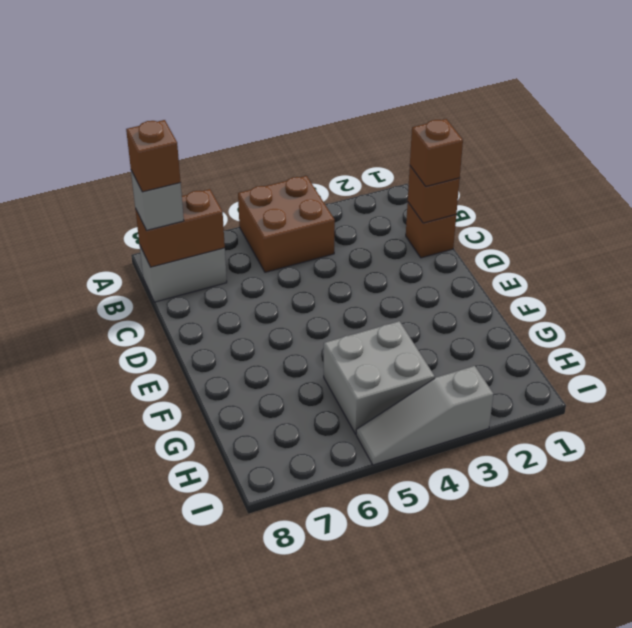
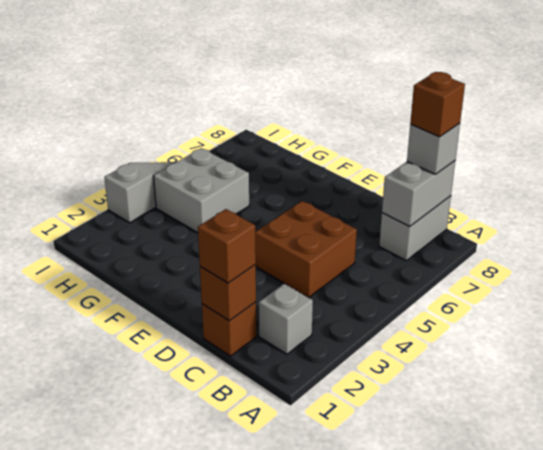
brown 2x2 brick [238,176,335,272] -> brown 2x2 brick moved to [255,201,357,297]
none -> grey 1x1 brick [259,284,313,354]
brown 1x2 brick [135,189,225,267] -> grey 1x2 brick [382,161,455,226]

